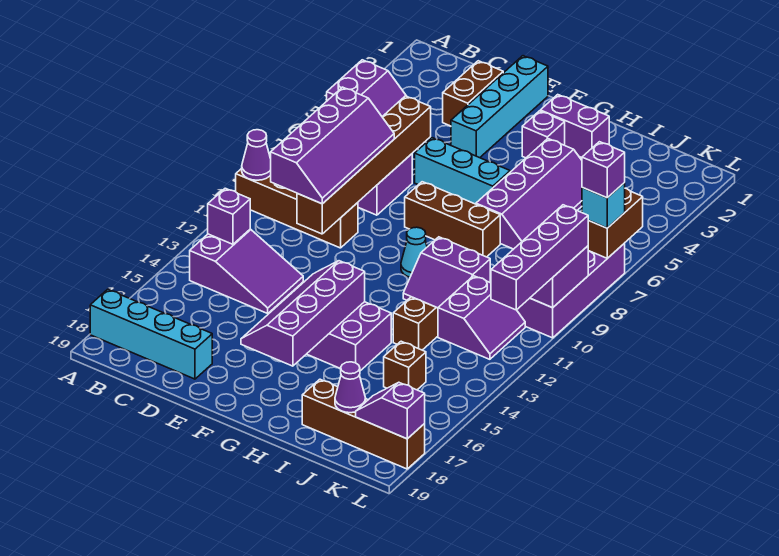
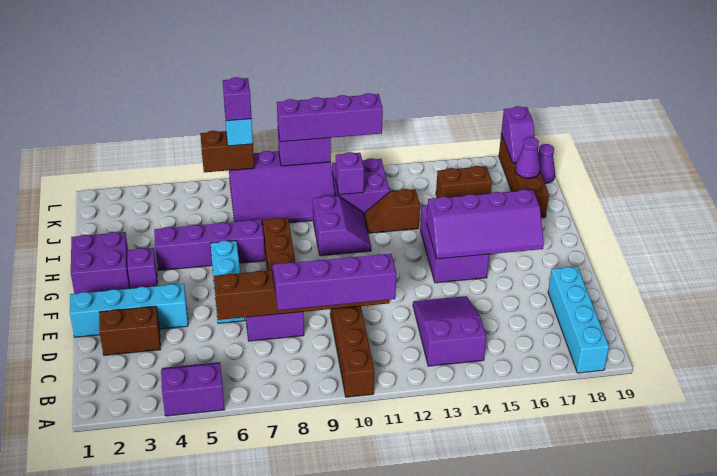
purple 1x1 cone [242,130,271,180] -> purple 1x1 cone moved to [538,144,555,183]
purple 1x1 brick [208,188,250,244] -> purple 1x1 brick moved to [336,152,364,195]
purple 1x2 brick [540,95,609,157] -> purple 2x2 brick [71,232,130,294]
cyan 1x1 cone [401,227,427,277] -> none
purple 2x2 slope [438,276,525,359] -> purple 2x2 brick [332,158,390,216]
brown 1x1 brick [384,341,426,390] -> brown 1x2 brick [436,166,492,198]

